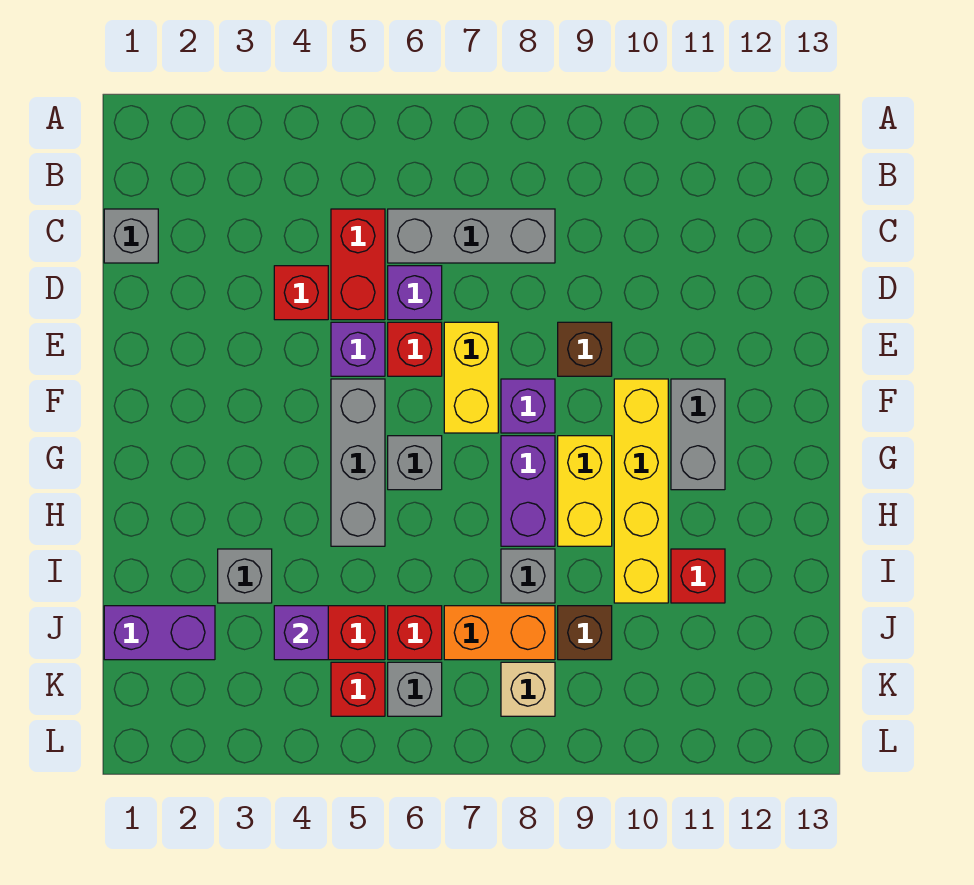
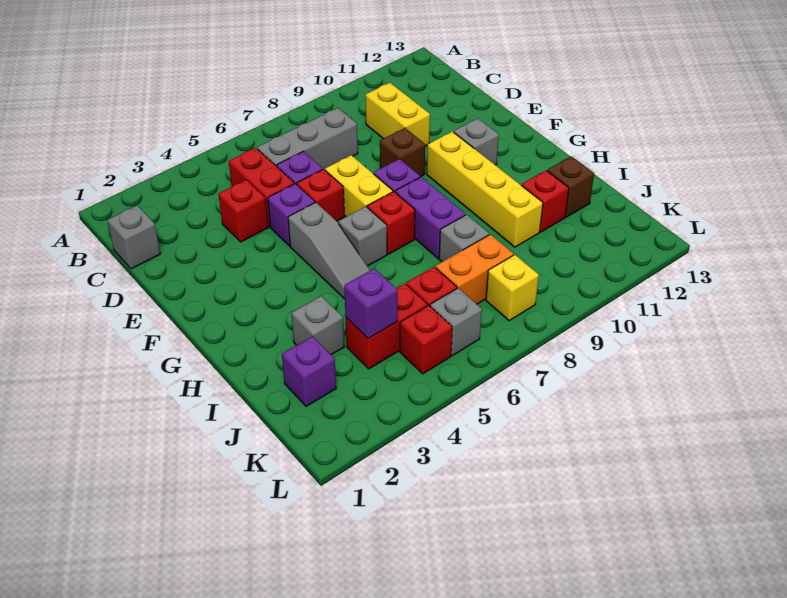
grey 1x3 brick [331,379,385,546] -> grey 1x3 slope [288,202,370,299]
grey 1x2 brick [671,379,725,490] -> grey 1x1 brick [454,118,499,165]
none -> red 1x1 brick [367,192,415,254]
yellow 1x2 brick [558,436,612,546] -> yellow 1x2 brick moved to [366,83,430,146]
purple 1x2 brick [104,606,215,660] -> purple 1x1 brick [282,336,336,406]
brown 1x1 brick [558,606,612,660] -> brown 1x1 brick moved to [547,156,594,217]
tan 1x1 brick [501,662,555,716] -> yellow 1x1 brick [486,255,539,321]

